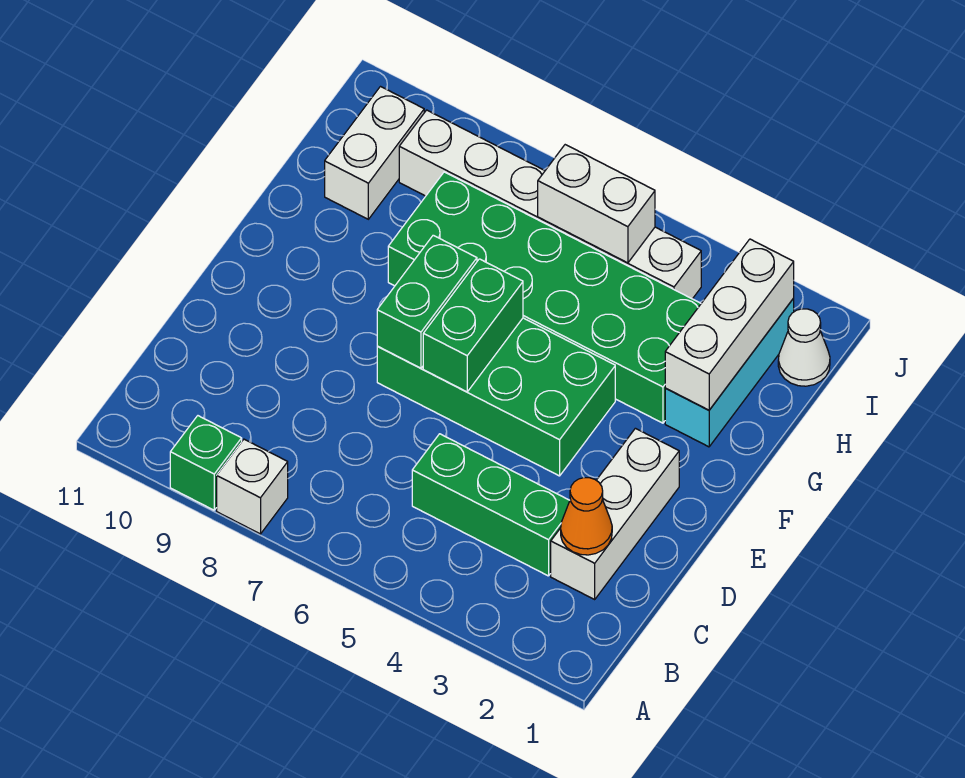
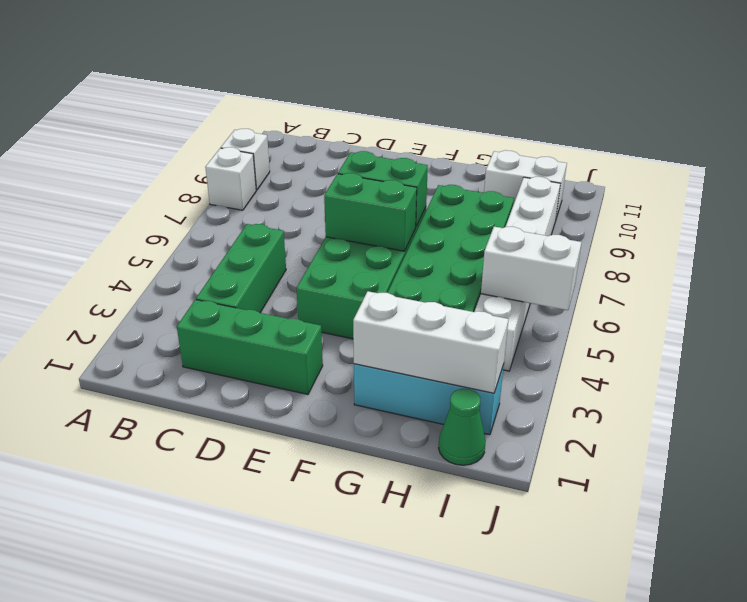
green 1x1 brick [170,416,242,510] -> white 1x1 brick [221,129,270,190]
white 1x3 brick [551,428,679,599] -> green 1x3 brick [177,300,323,394]
orange 1x1 cone [561,478,612,555] -> none
white 1x1 cone [778,309,830,386] -> green 1x1 cone [439,389,486,465]
white 1x2 brick [538,145,655,263] -> white 1x2 brick turned to [481,227,582,310]

